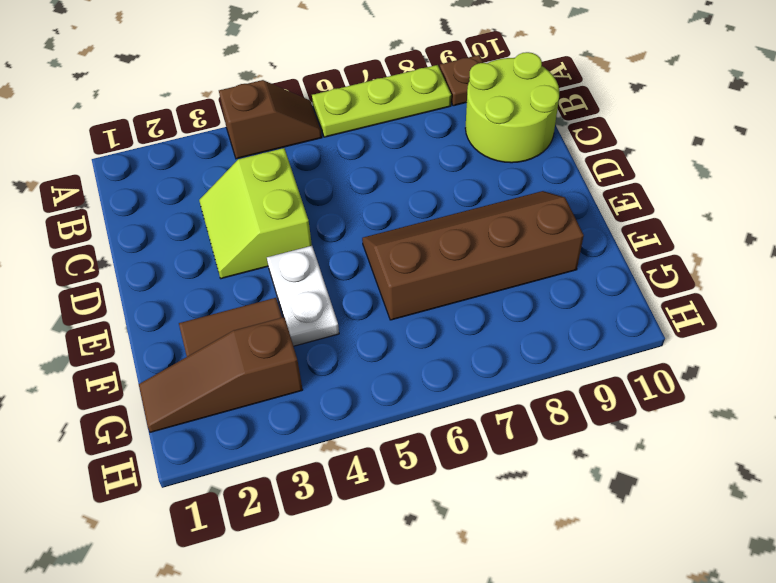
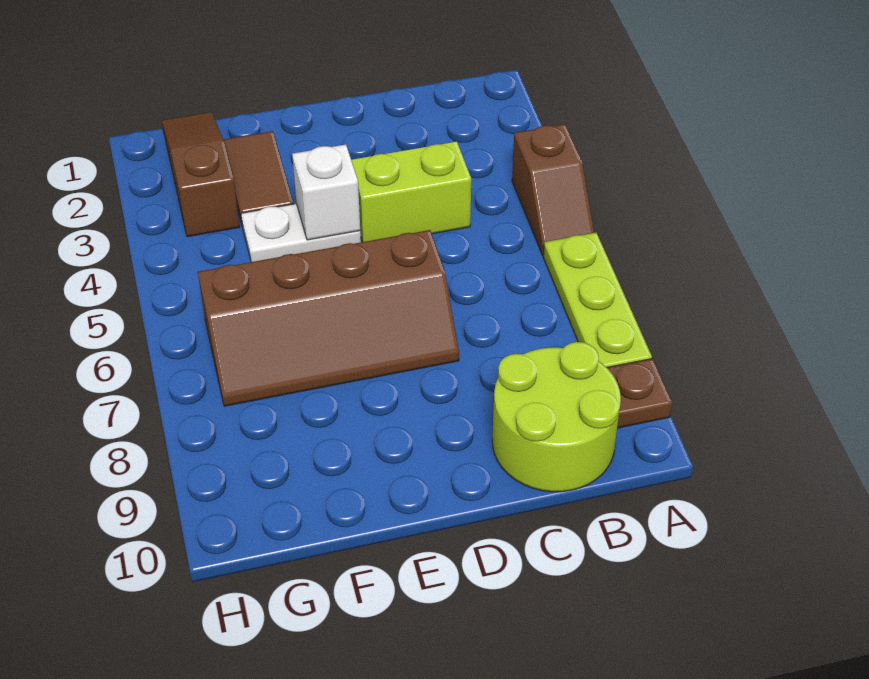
none -> white 1x1 brick [292,145,360,240]
brown 2x4 slope [362,191,584,320] -> brown 2x4 slope turned to [198,230,459,406]

